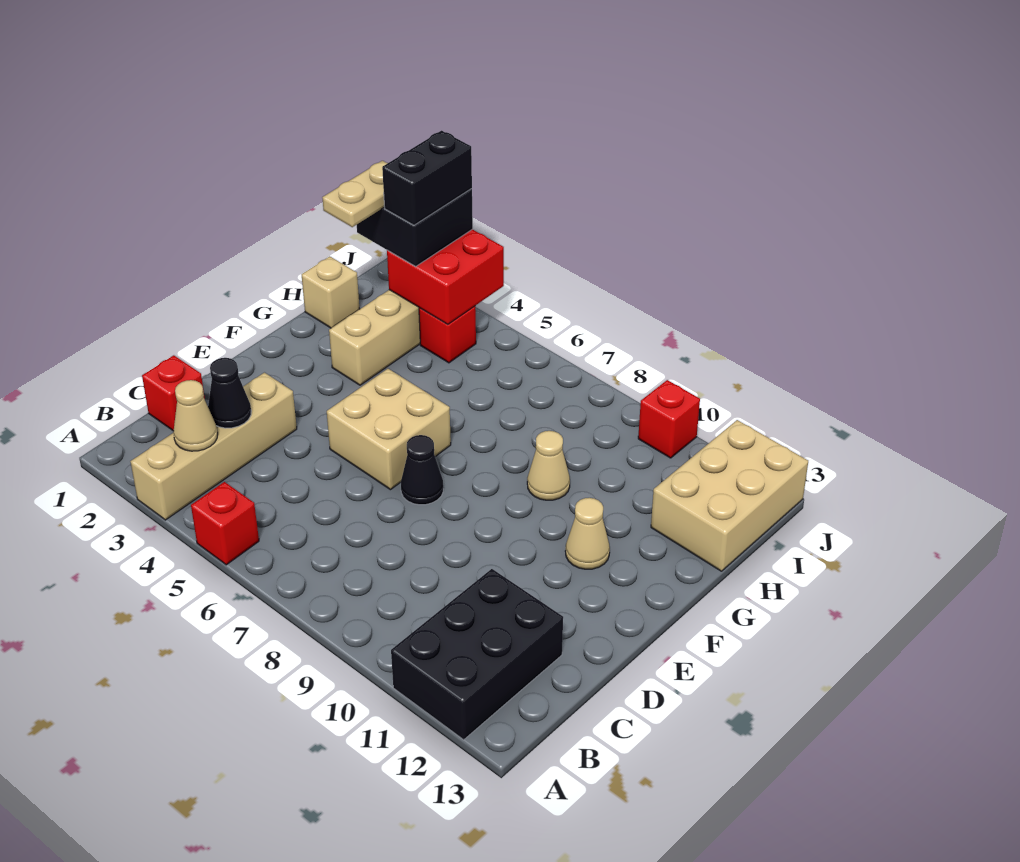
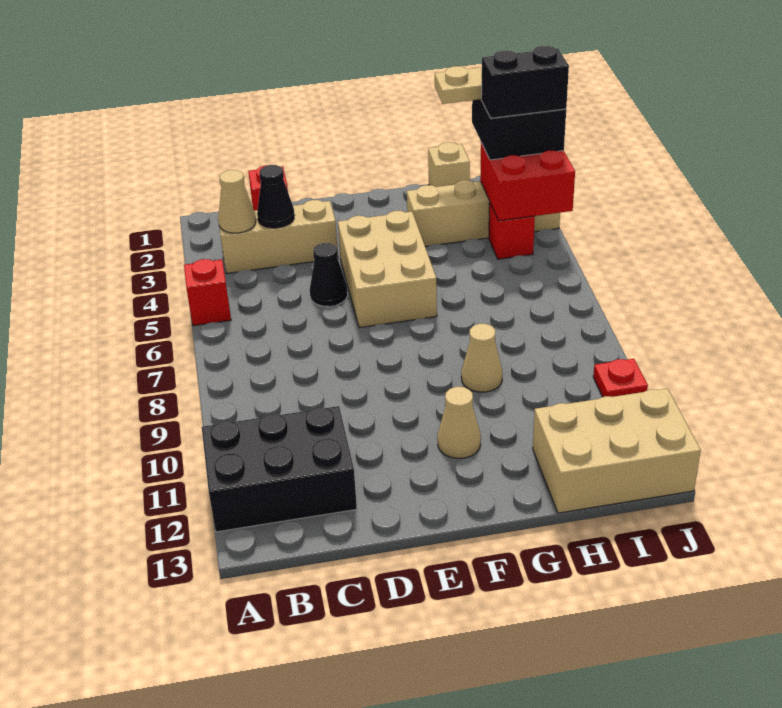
tan 1x4 brick [130,373,297,520] -> tan 1x3 brick [219,200,338,274]
tan 2x2 brick [327,369,451,490] -> tan 2x3 brick [338,211,437,328]
black 1x1 cone [401,435,443,505] -> black 1x1 cone moved to [310,243,348,306]
red 1x1 brick [638,380,700,458] -> red 1x1 plate [593,359,648,397]

